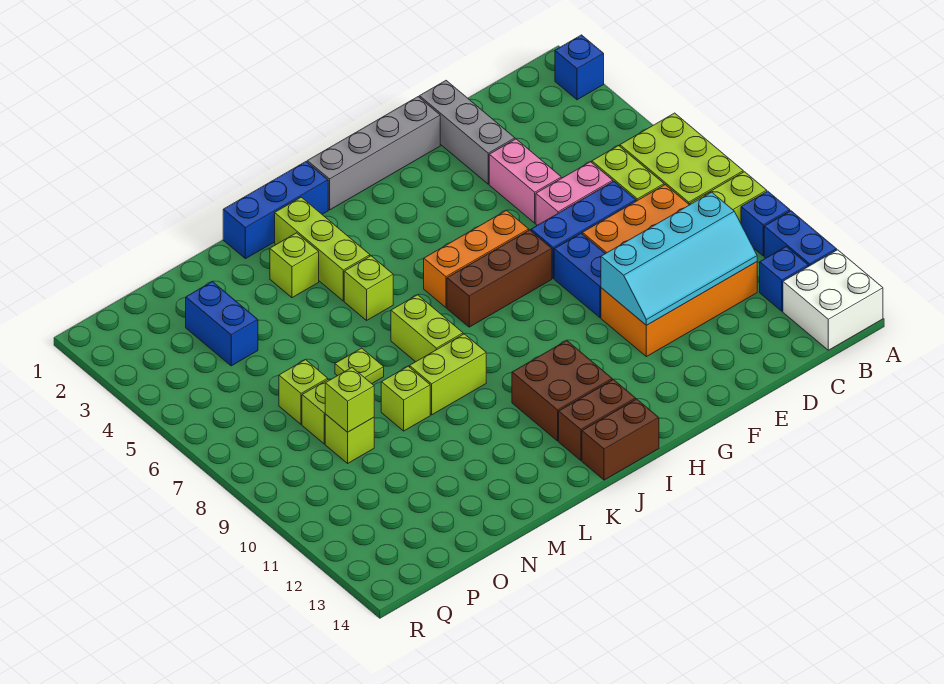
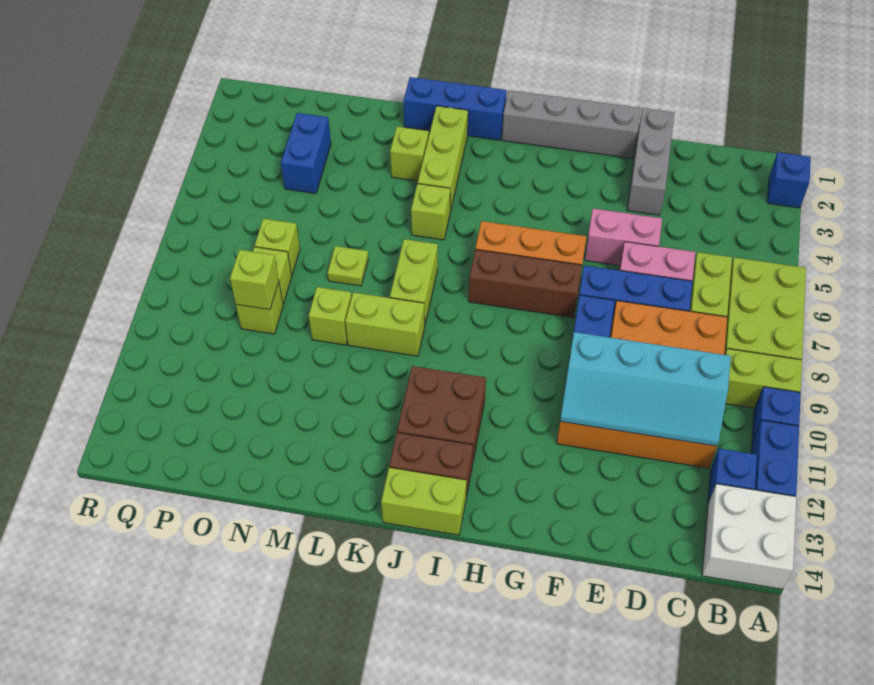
pink 1x2 brick [489,139,561,223] -> pink 1x2 brick turned to [585,208,662,266]
brown 1x2 brick [582,399,659,480] -> lime 1x2 brick [381,468,467,535]

